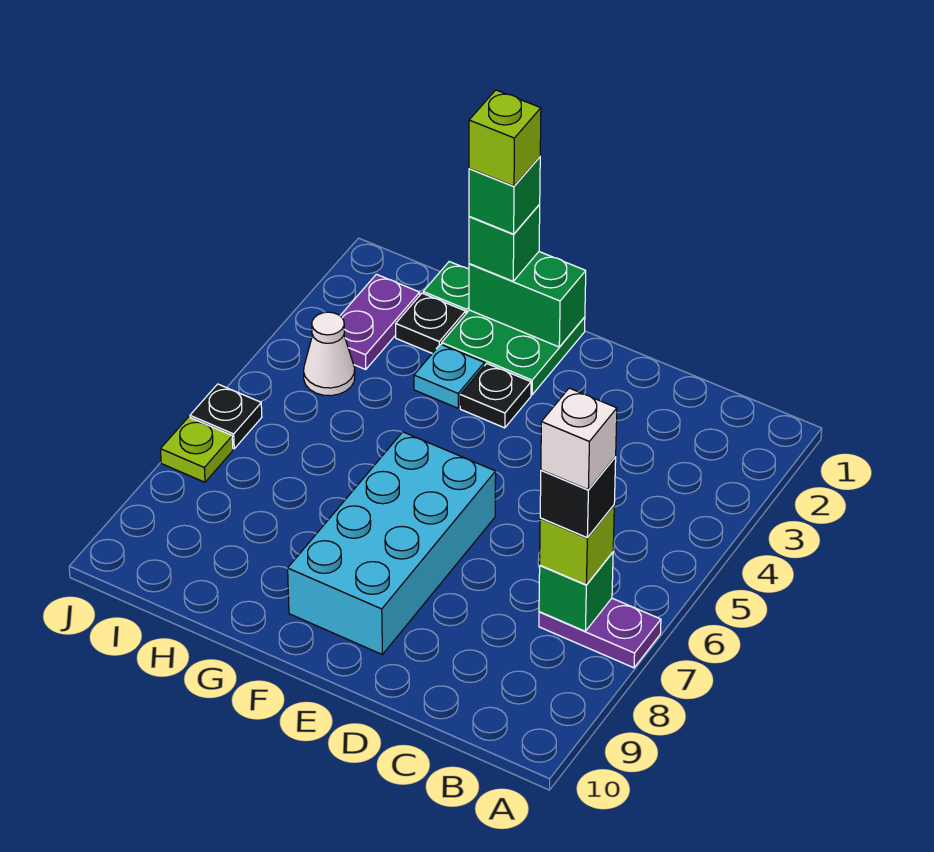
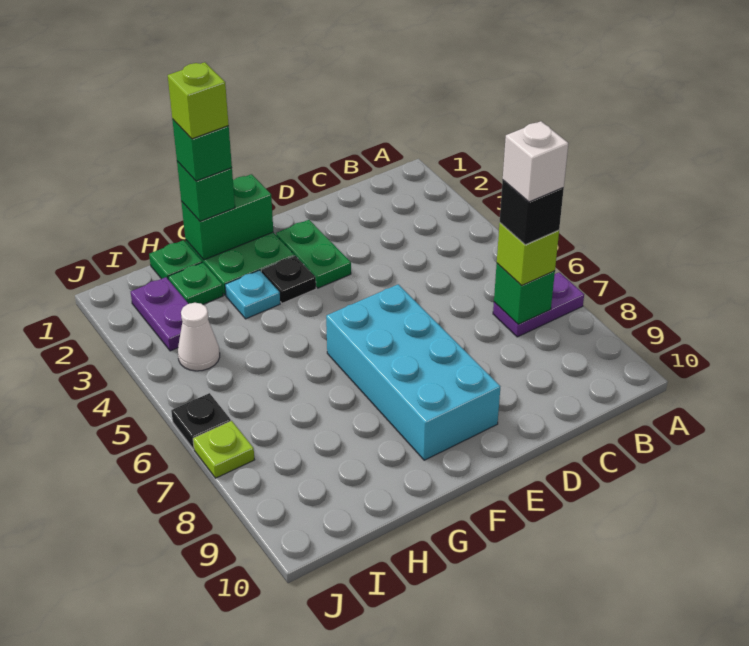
none -> green 1x2 plate [276,220,351,288]
black 1x1 plate [396,293,466,353] -> green 1x1 plate [168,262,223,304]

